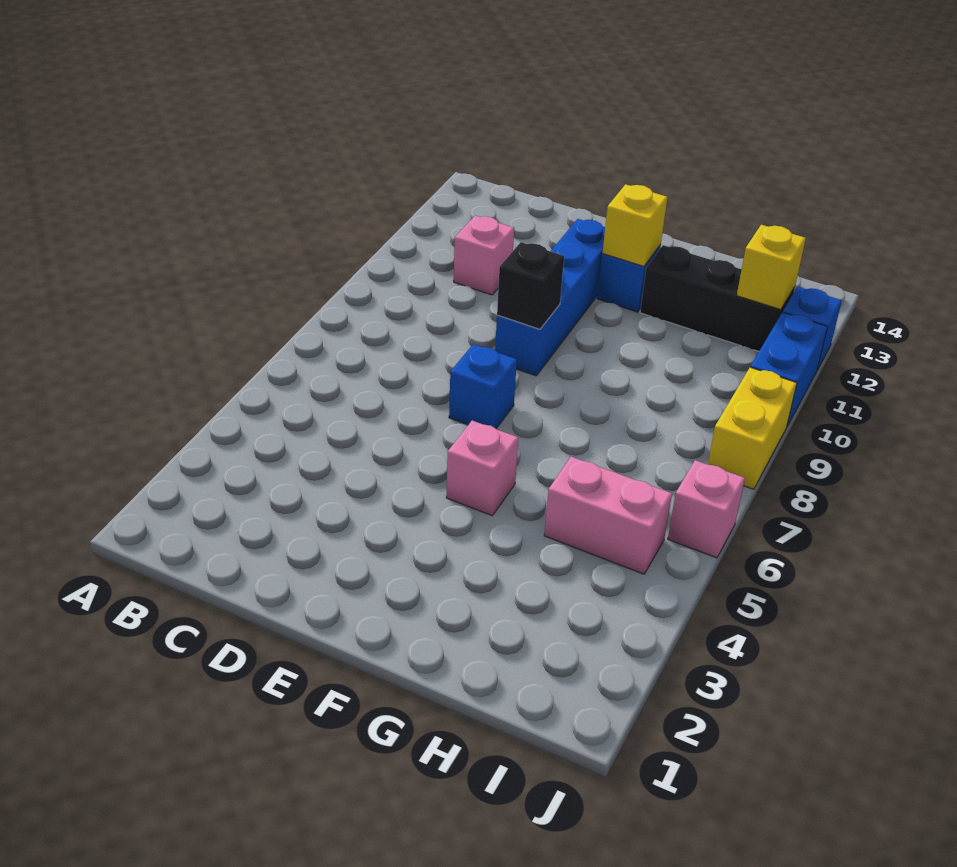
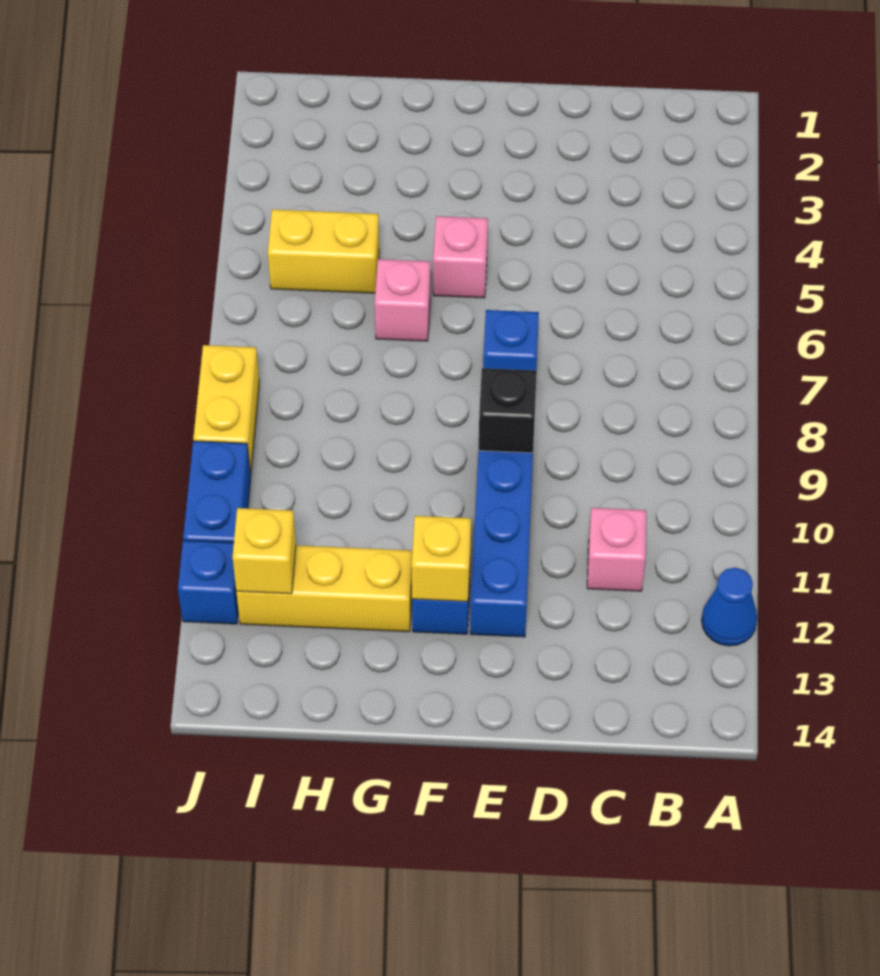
none -> blue 1x1 cone [702,568,757,646]
black 1x3 brick [640,245,795,351] -> yellow 1x3 brick [236,545,412,632]
pink 1x2 brick [544,457,672,574] -> yellow 1x2 brick [268,209,379,293]
pink 1x1 brick [668,460,745,558] -> pink 1x1 brick moved to [375,259,430,341]

